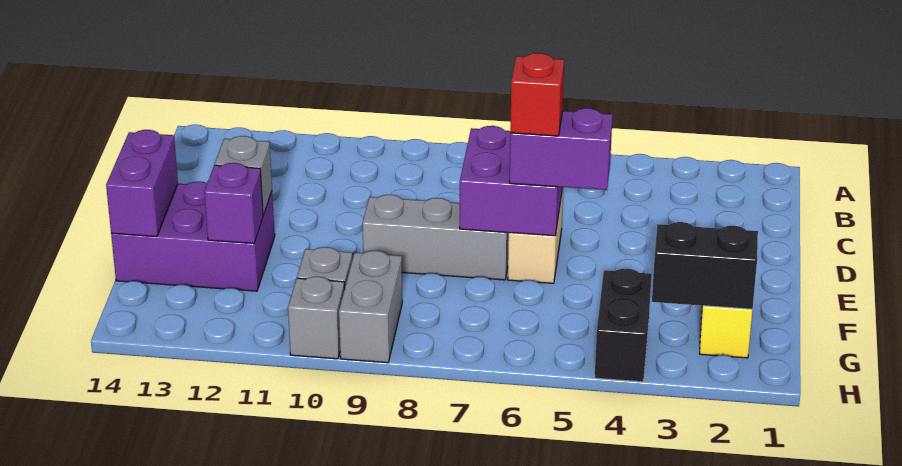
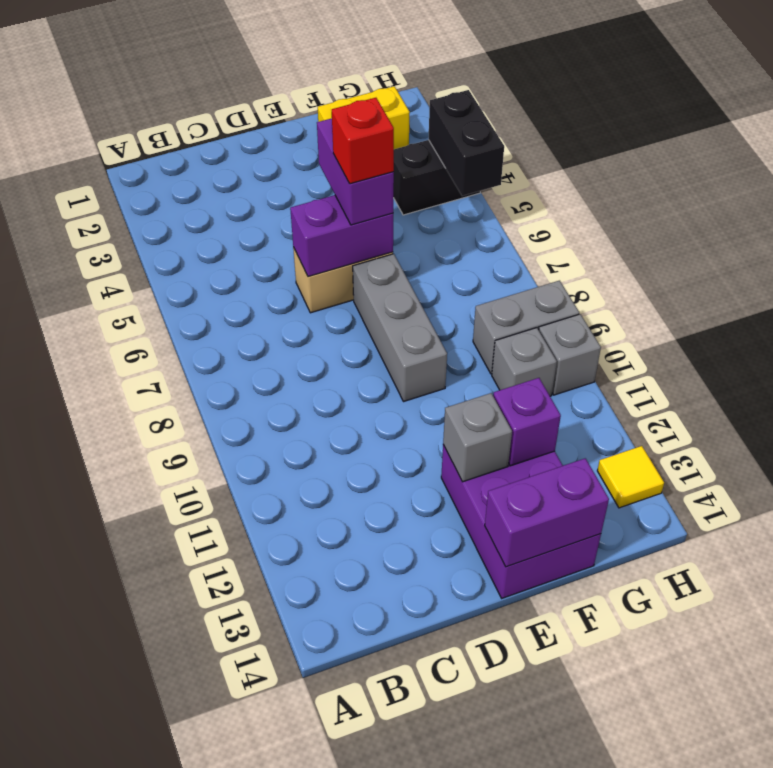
purple 2x2 brick [460,126,563,236] -> purple 1x2 brick [290,195,393,277]
black 1x2 brick [652,222,758,309] -> black 1x2 brick moved to [429,90,504,196]
none -> yellow 1x1 tile [597,446,664,508]

